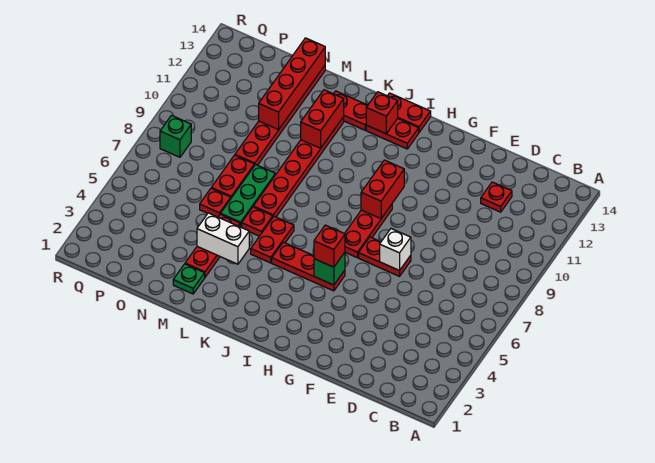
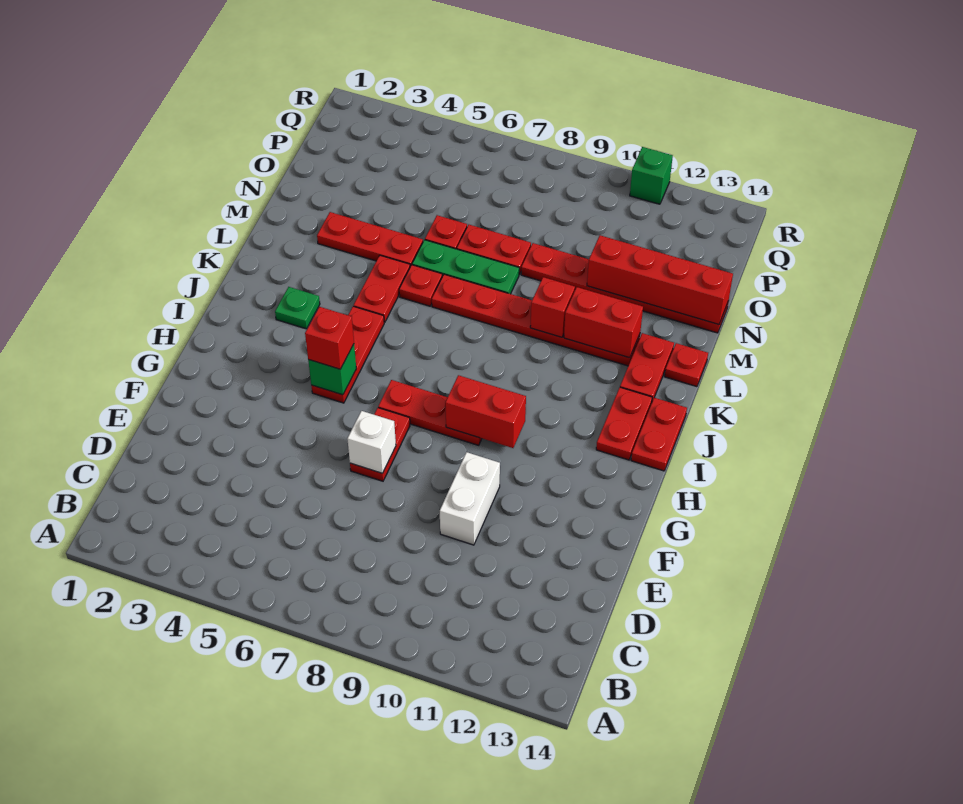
red 1x1 plate [481,182,512,212] -> red 1x1 plate moved to [665,343,708,387]
red 1x1 brick [366,92,398,134] -> red 1x1 brick moved to [530,277,575,337]
red 1x2 plate [251,216,294,263] -> red 1x2 plate turned to [354,255,410,322]
white 1x2 brick [197,213,249,264] -> white 1x2 brick moved to [440,452,500,545]
green 1x1 plate [173,264,205,294] -> green 1x1 plate moved to [275,287,320,329]
green 1x1 brick [160,115,191,157] -> green 1x1 brick moved to [630,147,673,204]

